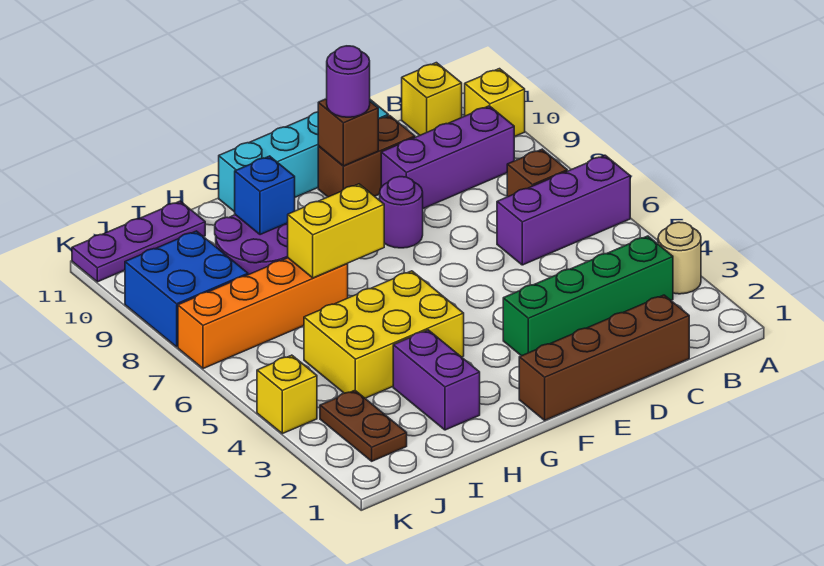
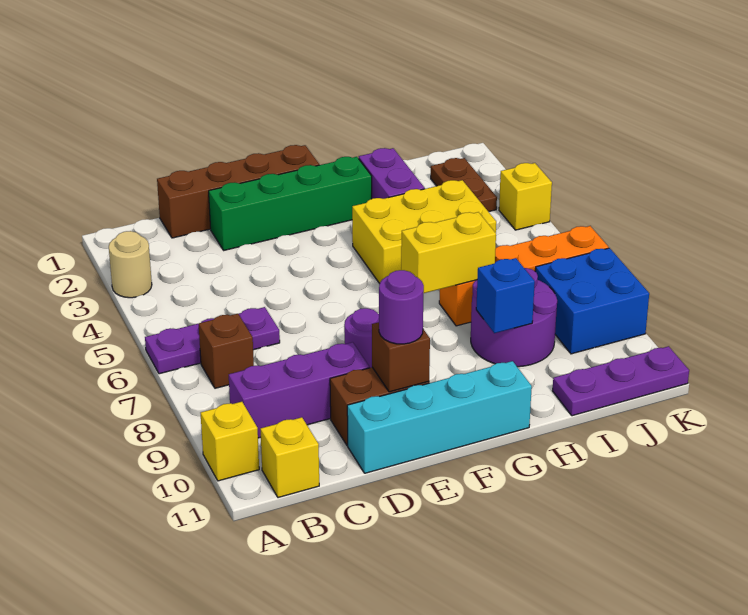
purple 1x3 brick [497,155,630,265] -> purple 1x3 plate [145,307,280,374]
green 1x4 brick [503,236,673,356] -> green 1x4 brick moved to [209,157,372,250]

